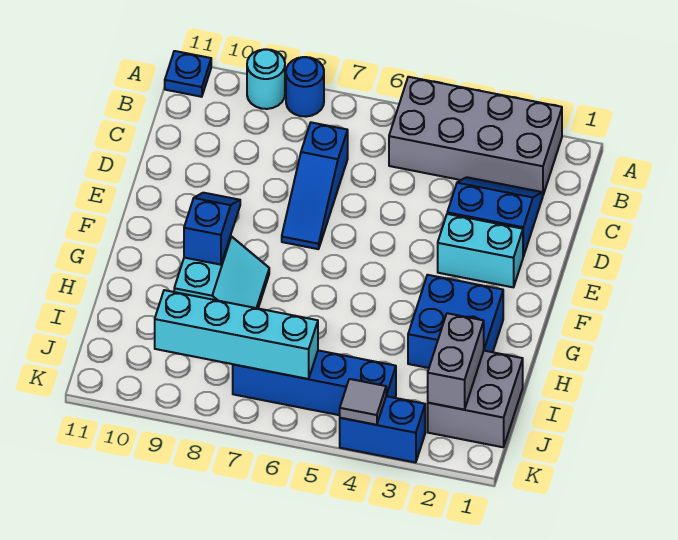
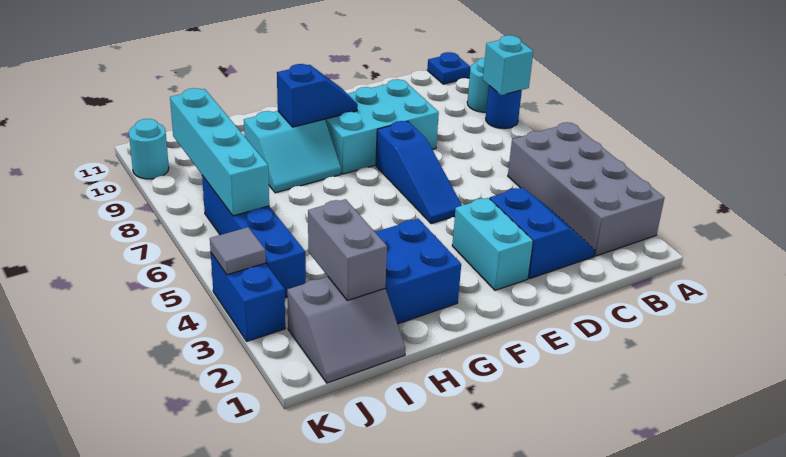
none -> cyan 1x1 brick [483,35,533,95]
blue 1x3 slope [282,122,348,249] -> blue 1x3 slope turned to [376,121,462,224]
none -> cyan 2x3 brick [325,79,439,174]
grey 2x2 brick [428,351,523,447] -> grey 2x2 slope [287,277,406,383]
grey 1x2 brick [428,313,484,410] -> grey 1x2 brick turned to [308,199,387,300]
none -> cyan 1x1 round brick [129,119,169,179]

